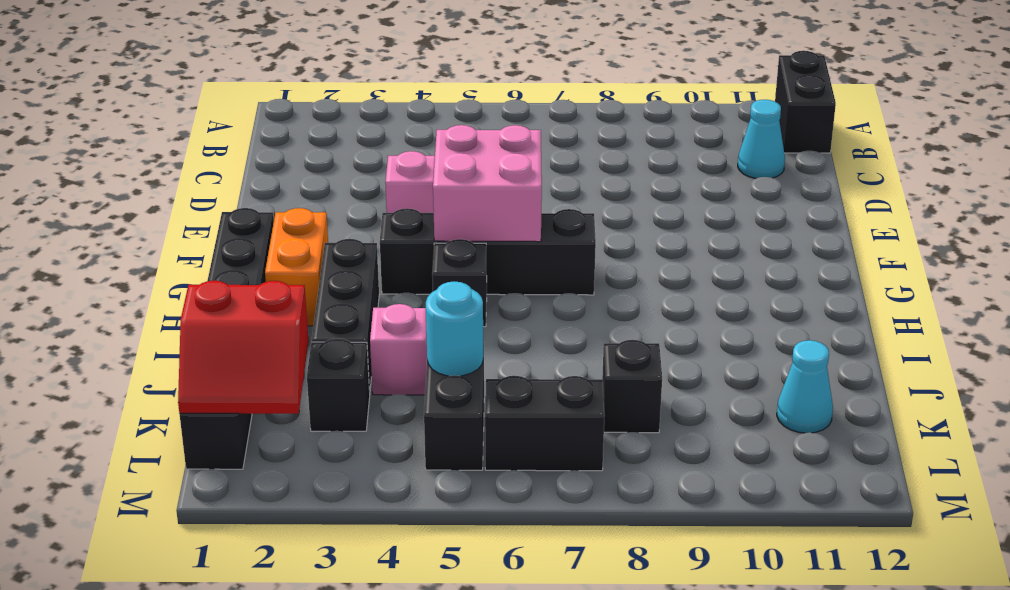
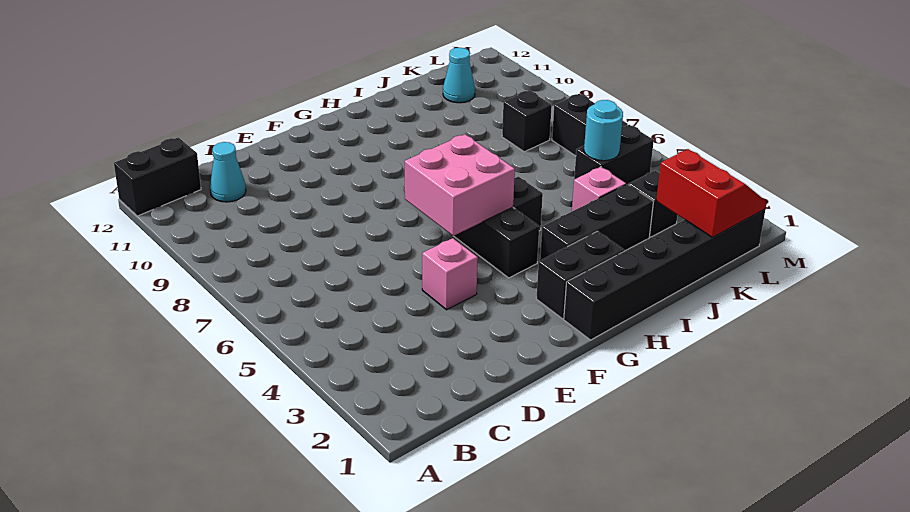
orange 1x2 brick [265,208,328,326] -> black 1x2 brick [536,231,624,319]

